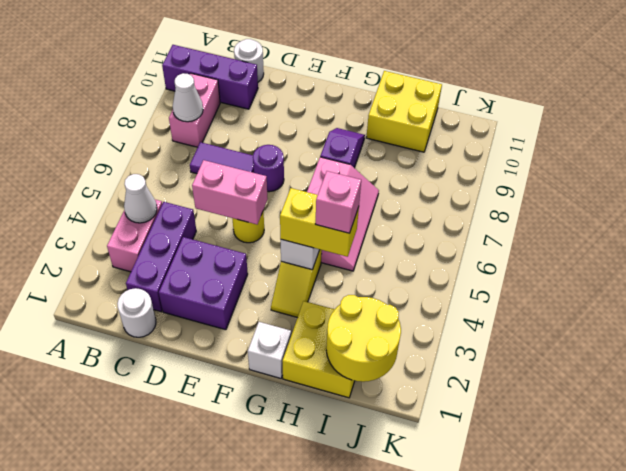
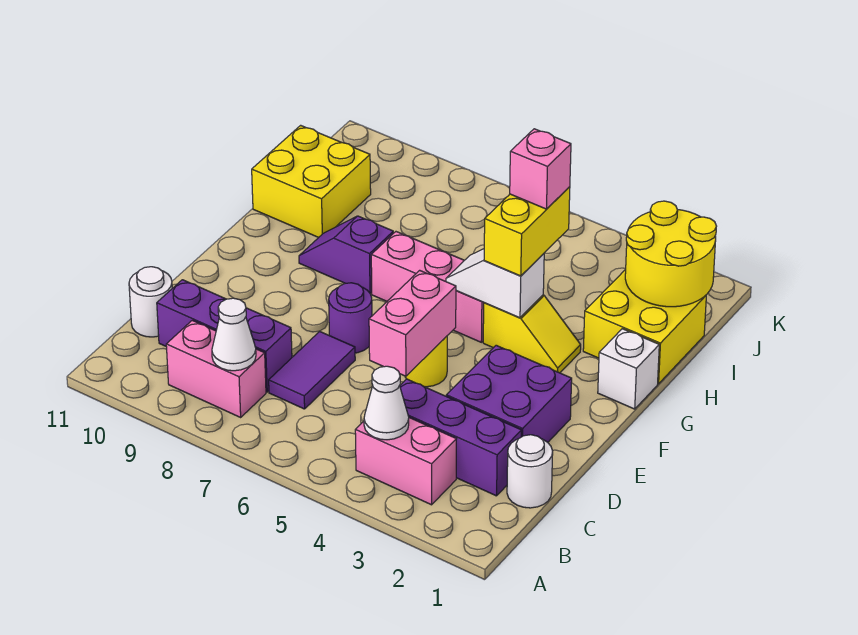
purple 1x3 brick [162,45,258,109] -> purple 1x3 brick turned to [157,280,292,392]

